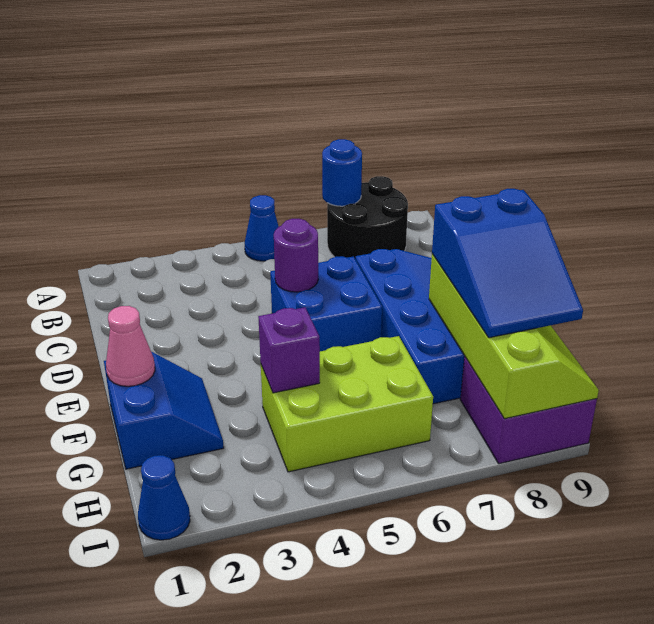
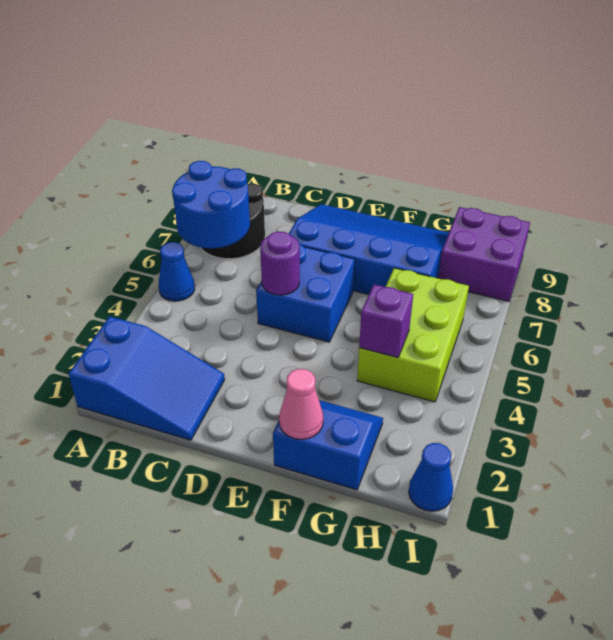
blue 1x1 round brick [322,139,362,206] -> blue 2x2 round brick [172,161,250,248]
lime 2x4 slope [429,254,599,419] -> none
blue 2x3 slope [432,189,583,338] -> blue 2x3 slope moved to [69,316,225,440]

